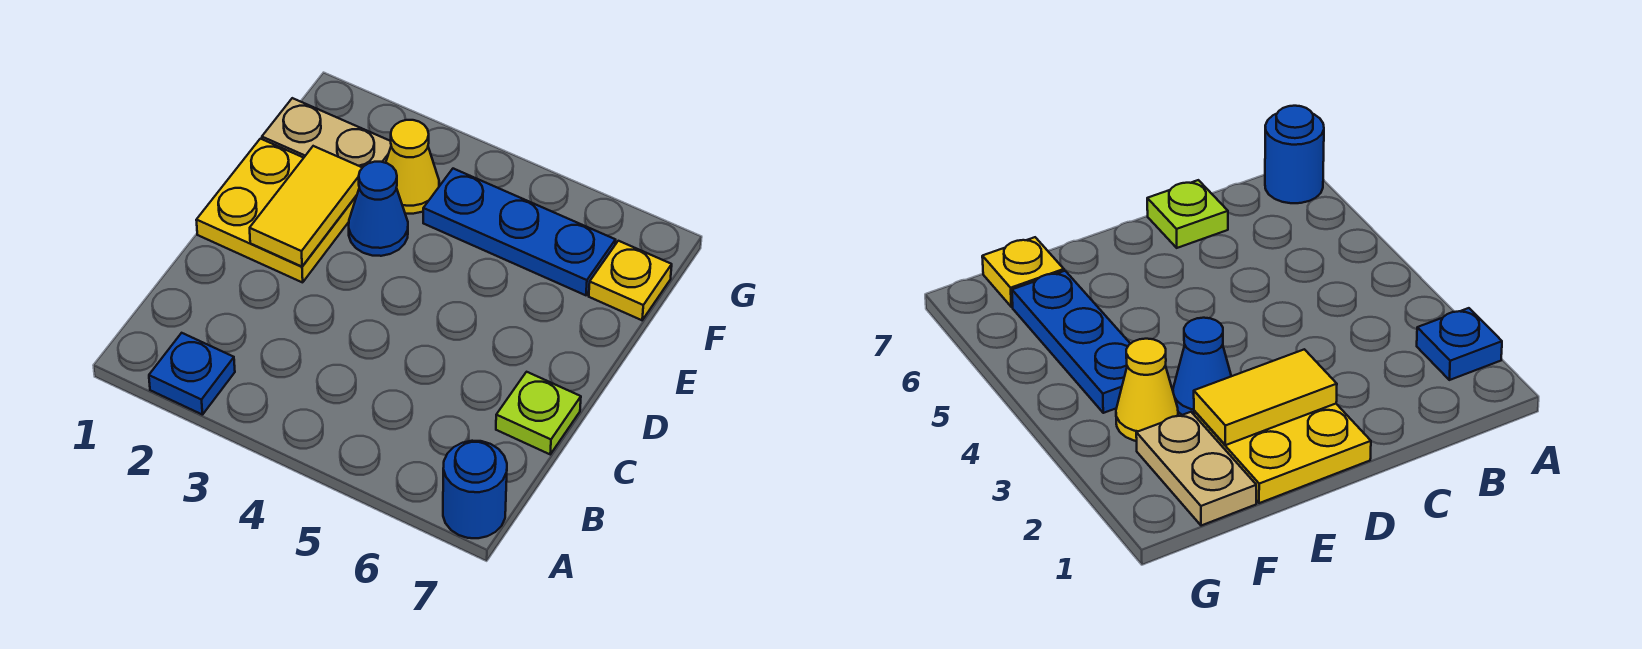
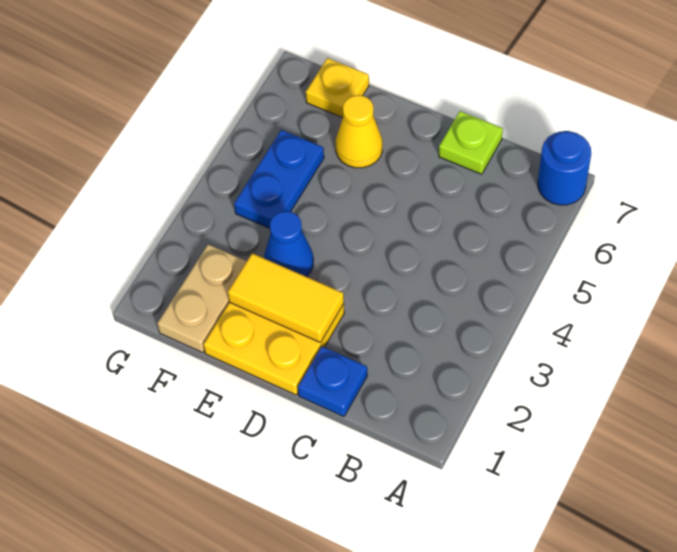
blue 1x1 plate [149,333,235,415] -> blue 1x1 plate moved to [298,346,367,417]
yellow 1x1 cone [386,120,439,214] -> yellow 1x1 cone moved to [336,95,382,168]
blue 1x3 plate [423,169,615,295] -> blue 1x2 plate [234,130,324,228]

